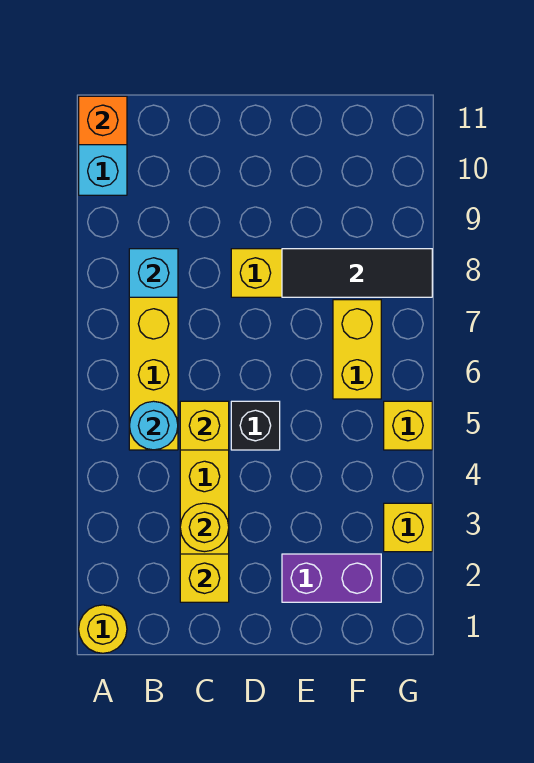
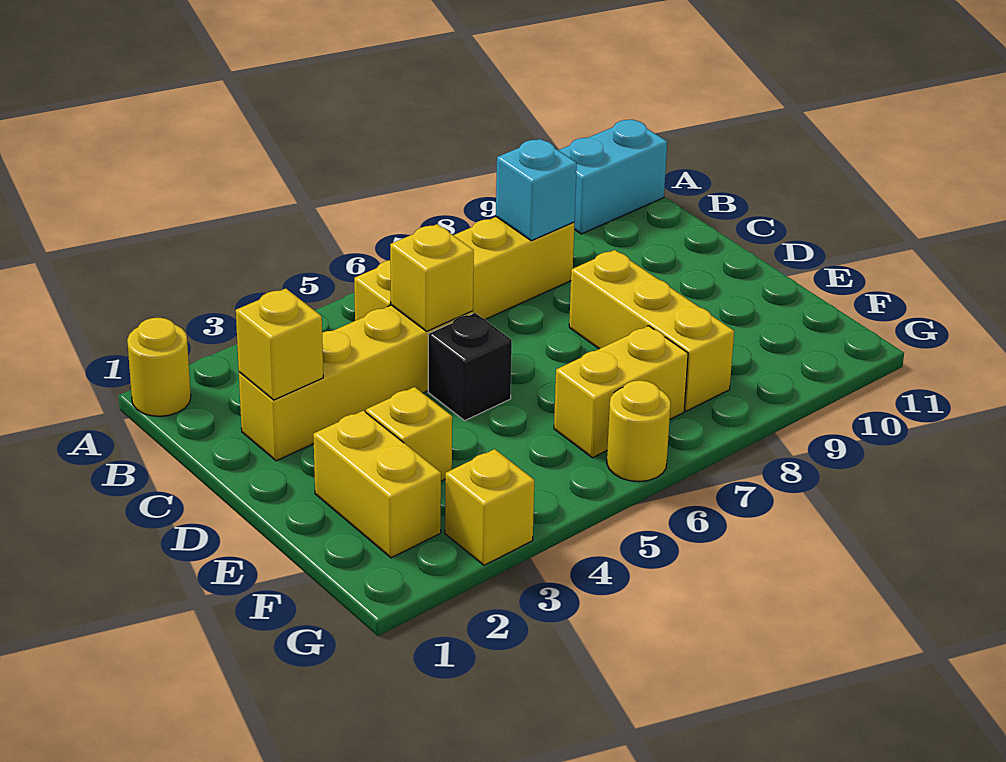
orange 1x1 brick [79,96,127,145] -> none
cyan 1x1 round brick [129,401,178,450] -> none
yellow 1x1 round brick [180,503,229,552] -> yellow 1x1 round brick moved to [607,380,671,482]
purple 1x2 brick [282,554,381,602] -> yellow 1x2 brick [313,411,441,558]
black 1x3 tile [282,249,432,297] -> none
yellow 1x1 brick [384,401,432,450] -> yellow 1x1 brick moved to [366,387,452,481]

